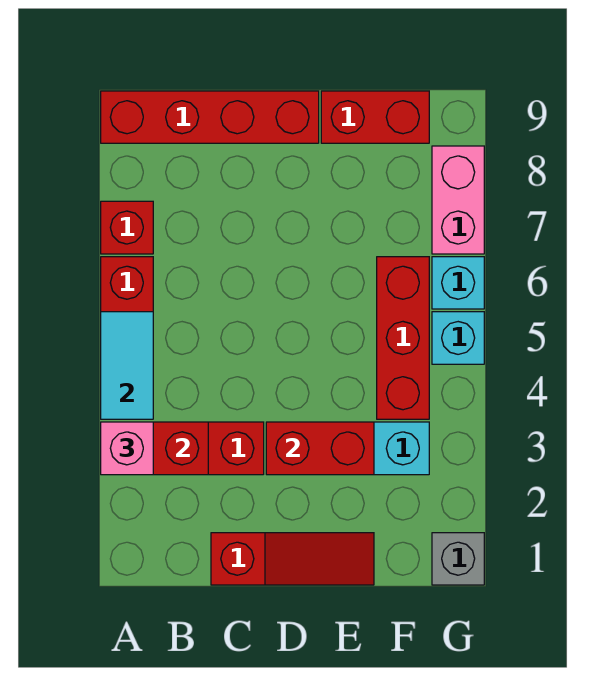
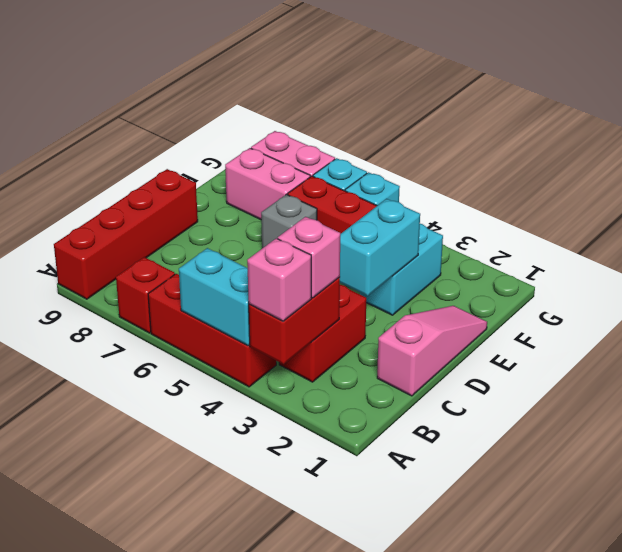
cyan 1x2 tile [101,312,153,419] -> cyan 1x2 brick [179,248,250,346]
none -> pink 1x1 brick [278,217,340,298]
red 1x3 slope [211,533,374,585] -> pink 1x3 slope [377,306,487,396]
red 1x2 brick [266,422,374,475] -> cyan 1x2 brick [340,199,420,296]
red 1x2 brick [321,91,429,143] -> none
none -> pink 1x2 brick [225,148,310,220]
grey 1x1 brick [432,533,484,585] -> grey 1x1 brick moved to [261,194,317,248]

